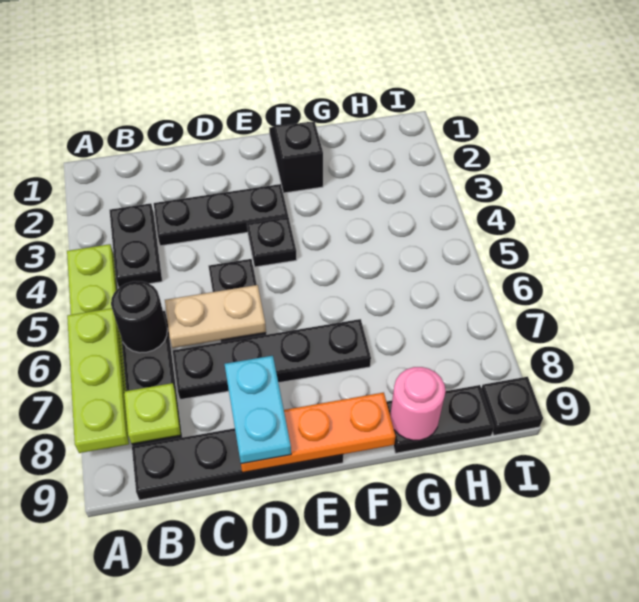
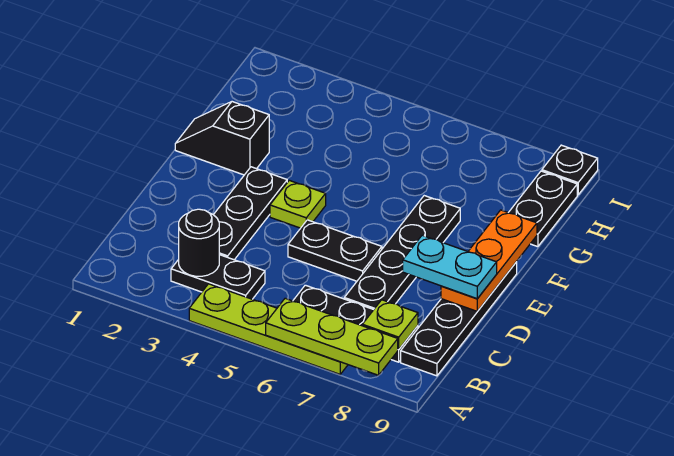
black 1x1 round brick [111,281,167,353] -> black 1x1 round brick moved to [179,209,219,276]
tan 1x2 plate [165,285,266,348] -> none
black 1x1 plate [247,217,297,267] -> lime 1x1 plate [270,180,326,228]
pink 1x1 round brick [390,367,446,440] -> none

